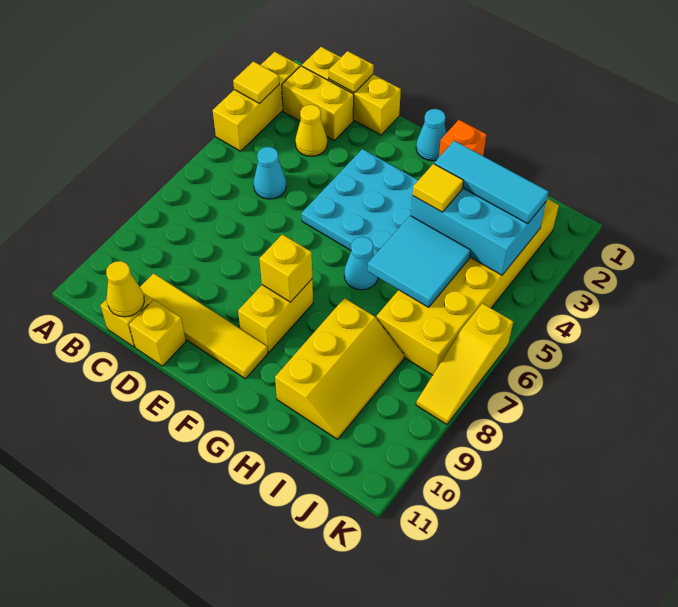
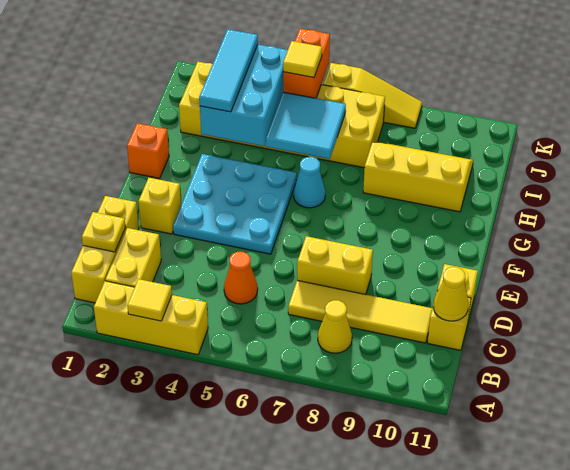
yellow 1x1 cone [295,105,327,156] -> yellow 1x1 cone moved to [318,300,352,353]
cyan 1x1 cone [253,147,286,199] -> orange 1x1 cone [224,252,258,304]
yellow 1x4 tile [140,273,268,379] -> yellow 1x4 tile turned to [288,280,432,343]
cyan 1x1 cone [416,109,446,161] -> none
yellow 1x2 brick [238,279,313,352] -> yellow 1x2 brick moved to [297,236,373,294]
yellow 1x1 brick [259,234,312,302] -> yellow 1x1 brick moved to [138,178,181,234]
yellow 1x1 tile [413,164,463,212] -> yellow 1x1 tile moved to [283,41,322,77]
none -> orange 1x2 brick [283,29,330,98]

